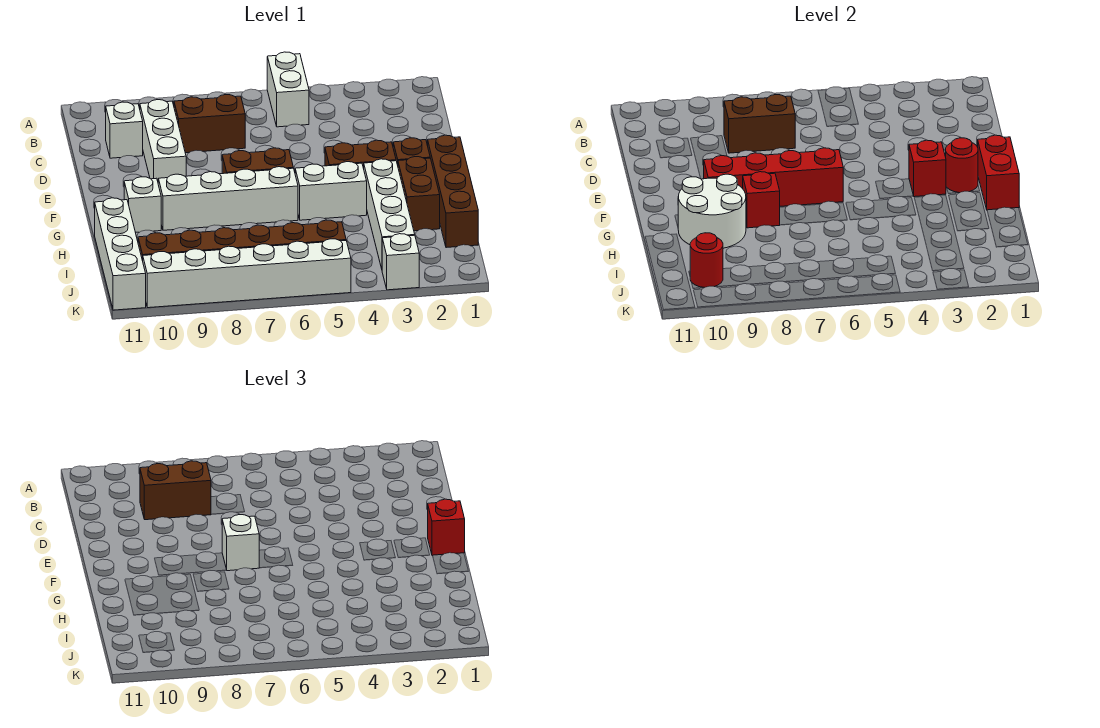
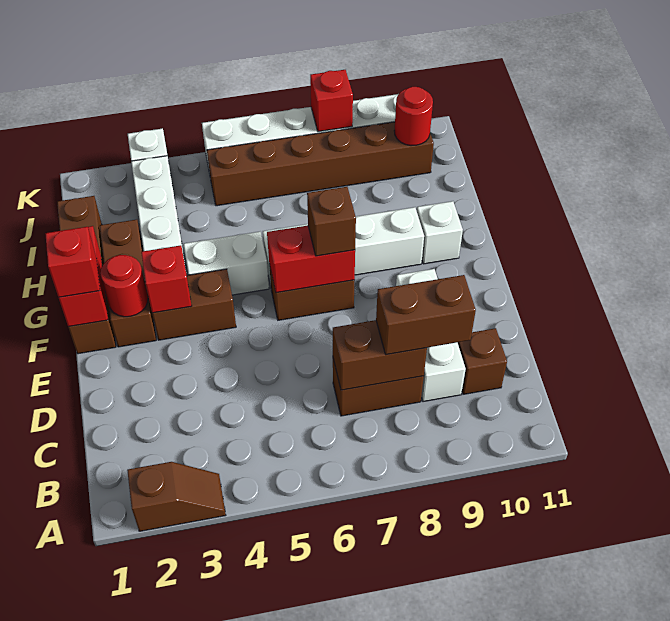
none -> brown 1x2 slope [127,462,226,531]
white 1x2 brick [267,52,309,127] -> none
white 1x1 brick [106,102,143,158] -> brown 1x1 brick [457,328,507,394]
red 1x4 brick [704,148,843,206] -> red 1x2 brick [267,226,355,293]
white 1x1 brick [222,515,259,571] -> brown 1x1 brick [307,187,356,256]
red 1x1 brick [743,172,780,228] -> red 1x1 brick moved to [310,70,353,132]
white 2x2 round brick [678,174,746,248] -> none
white 1x4 brick [95,198,146,310] -> none

